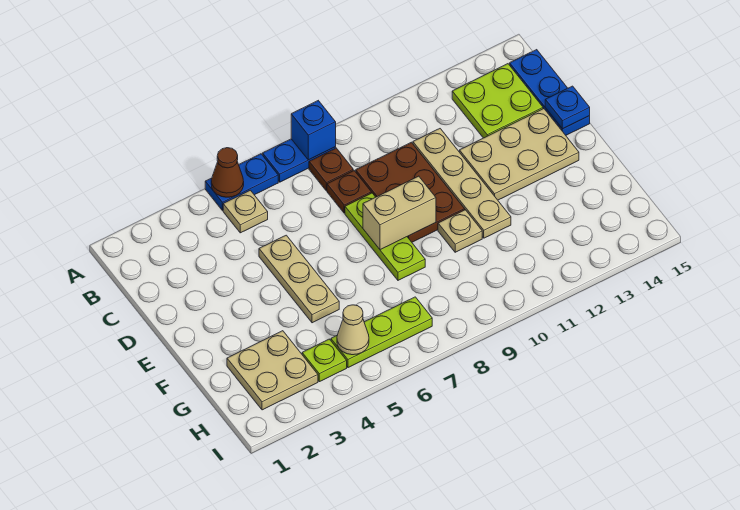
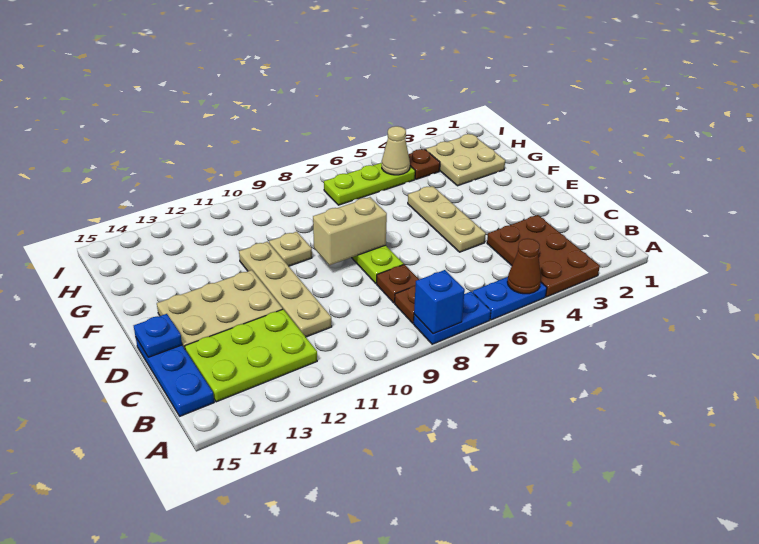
tan 1x1 plate [223,190,268,233] -> none
lime 2x2 plate [452,64,543,138] -> lime 2x3 plate [185,309,317,402]
brown 2x3 plate [356,142,465,242] -> brown 2x3 plate moved to [487,215,600,297]
lime 1x1 plate [302,339,347,382] -> brown 1x1 plate [408,149,440,179]

